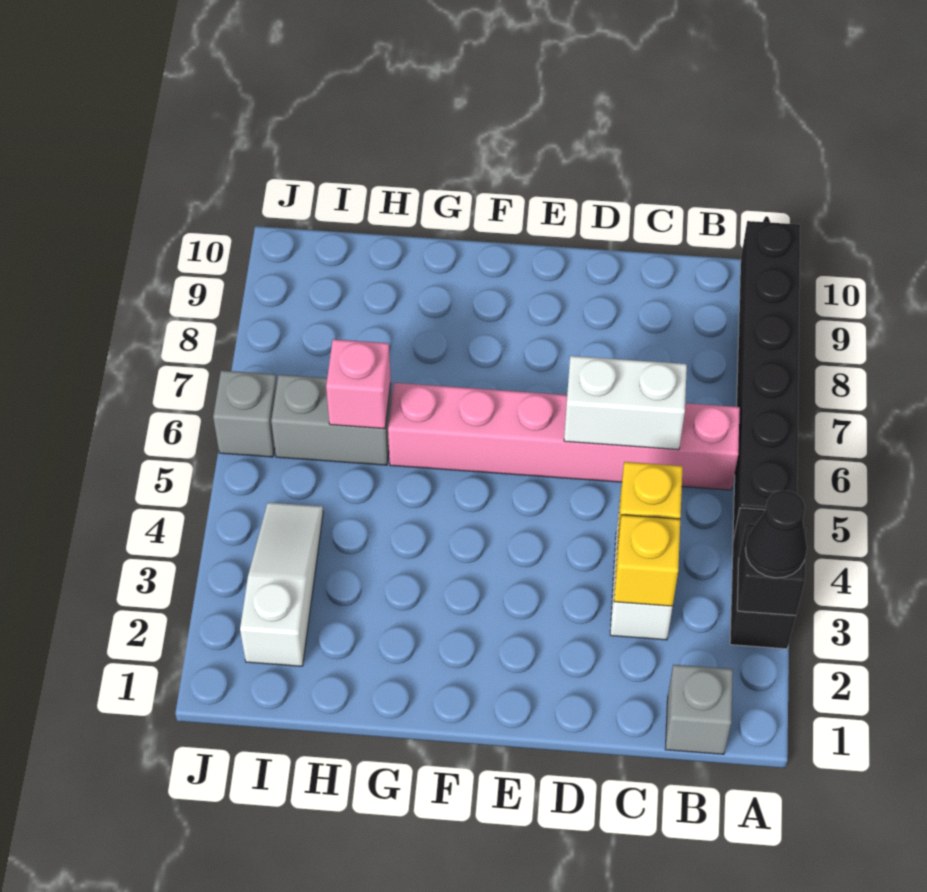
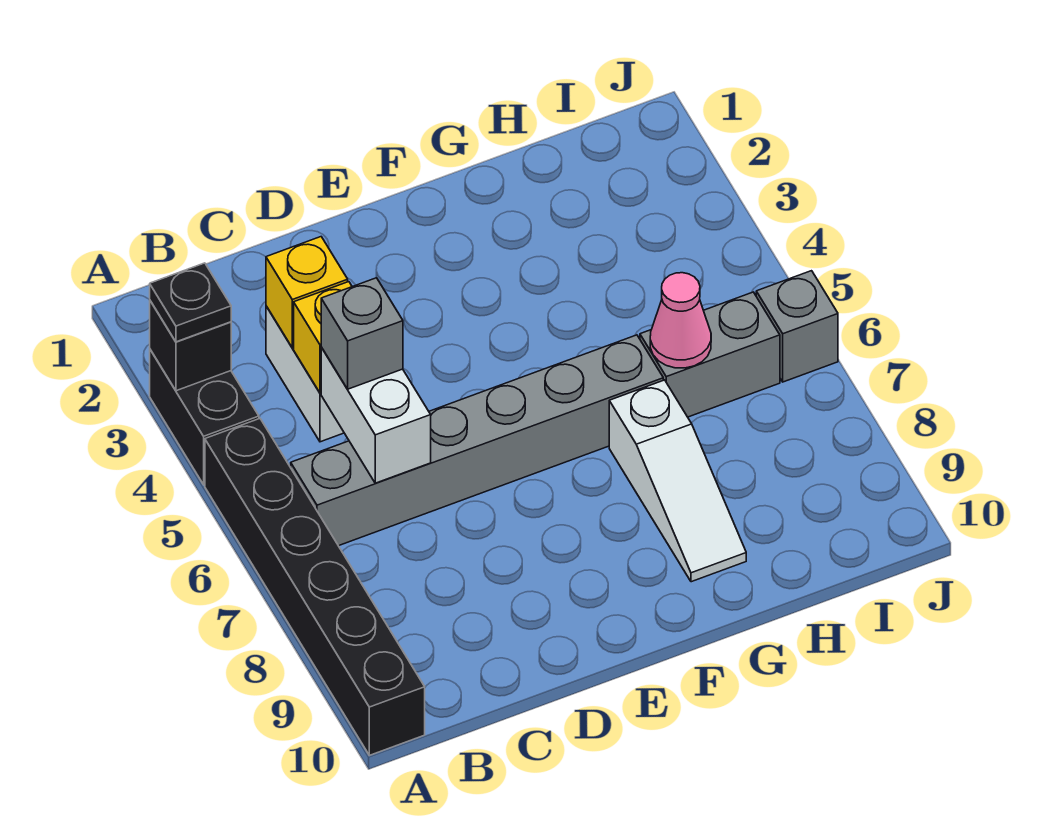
black 1x1 cone [745,490,807,578] -> black 1x1 plate [150,263,231,342]
grey 1x1 brick [665,665,733,754] -> grey 1x1 brick moved to [321,278,403,389]
pink 1x6 brick [388,383,740,490] -> grey 1x6 brick [291,335,663,546]
white 1x2 brick [564,356,687,450] -> white 1x2 brick turned to [321,347,431,483]
pink 1x1 brick [326,339,391,429] -> pink 1x1 cone [650,273,711,368]
white 1x3 slope [240,503,323,666] -> white 1x3 slope moved to [609,380,746,582]

